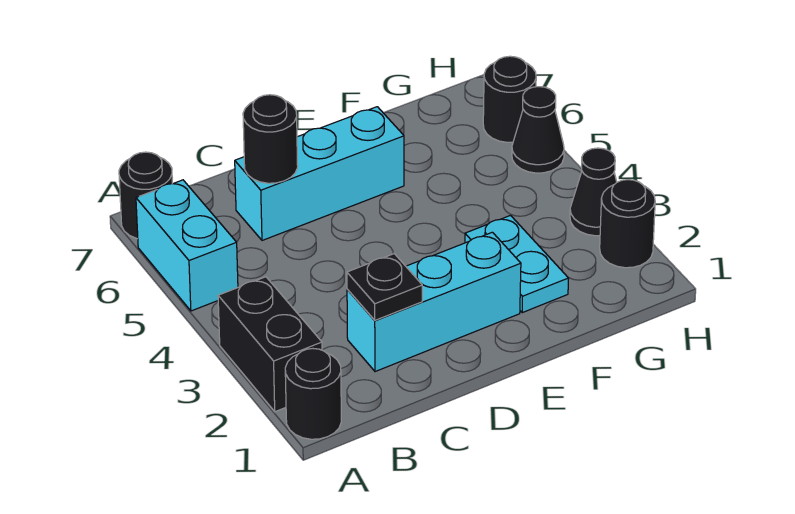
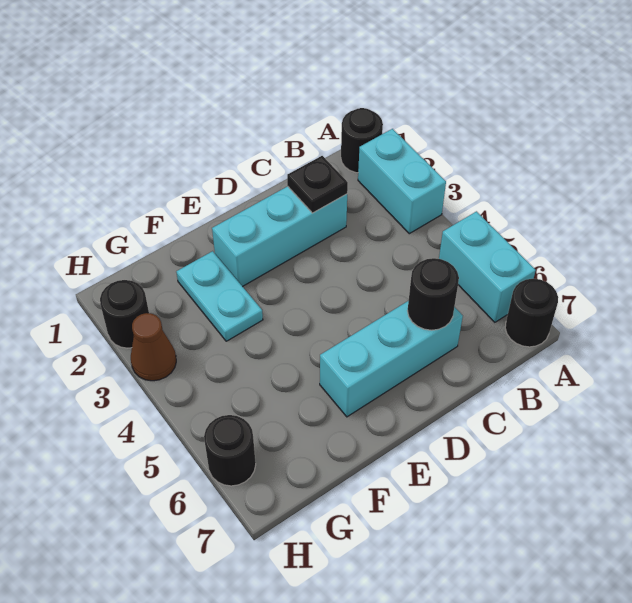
black 1x2 brick [218,277,322,412] -> cyan 1x2 brick [358,129,446,234]
black 1x1 cone [570,148,617,236] -> brown 1x1 cone [131,313,176,381]
black 1x1 cone [512,87,564,173] -> none

